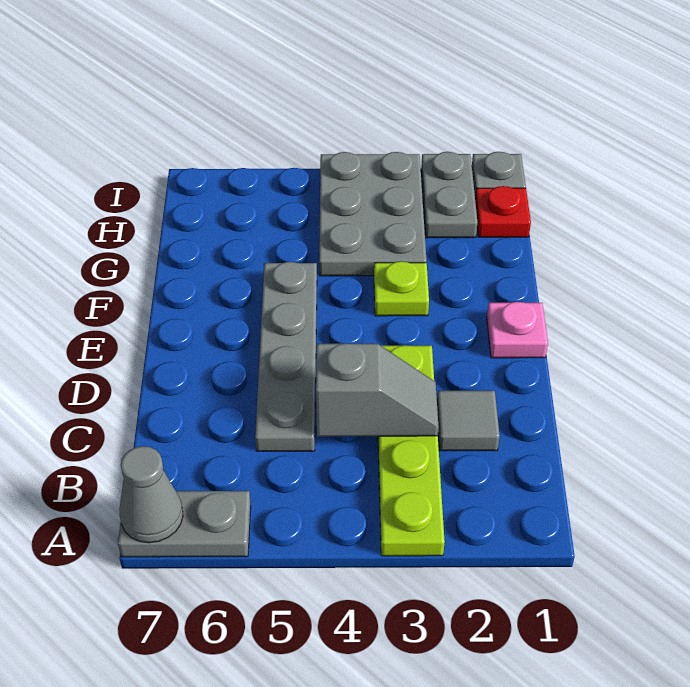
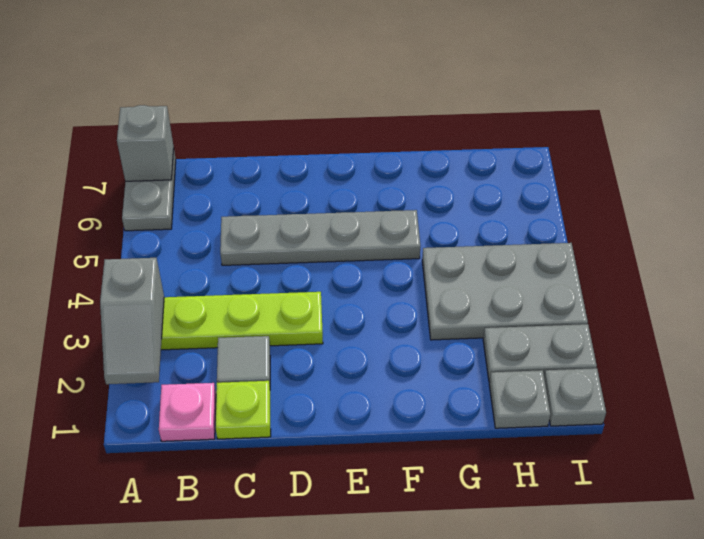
grey 1x1 cone [119,446,183,543] -> grey 1x1 brick [117,105,174,181]
grey 1x2 slope [316,343,439,437] -> grey 1x2 slope moved to [100,258,164,384]
pink 1x1 plate [487,302,548,358] -> pink 1x1 plate moved to [159,383,216,441]
lime 1x1 plate [374,261,429,316] -> lime 1x1 plate moved to [215,381,271,439]
red 1x1 plate [475,186,531,237] -> grey 1x1 plate [489,370,550,428]

